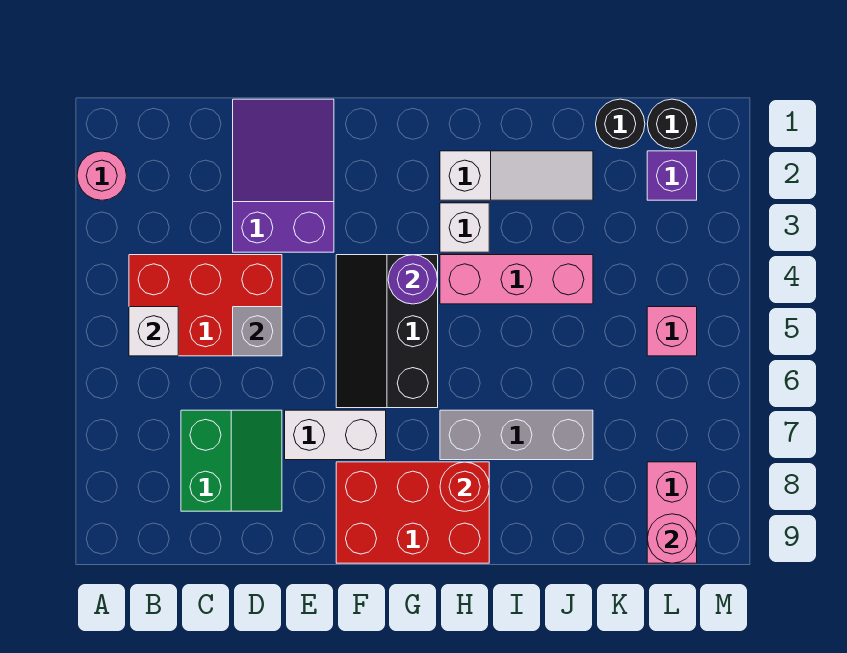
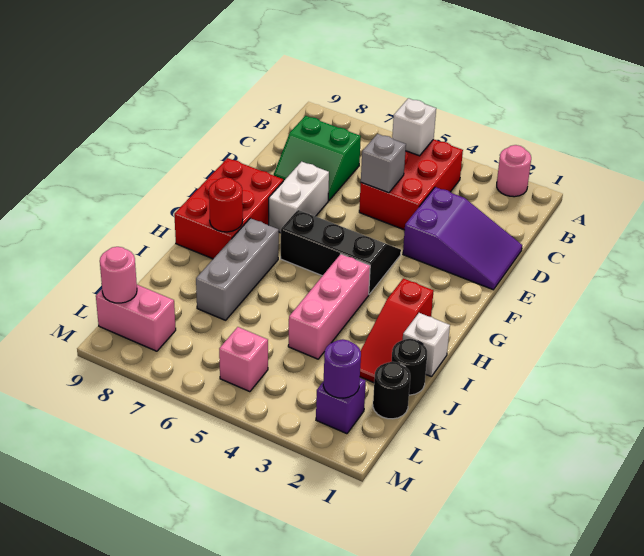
purple 1x1 round brick [388,255,438,304] -> purple 1x1 round brick moved to [323,339,361,398]
white 1x3 slope [440,151,593,200] -> red 1x3 slope [360,278,434,383]
white 1x1 brick [440,203,489,252] -> white 1x1 brick moved to [403,313,450,377]
black 1x1 round brick [647,99,697,149] -> black 1x1 round brick moved to [391,339,427,395]

